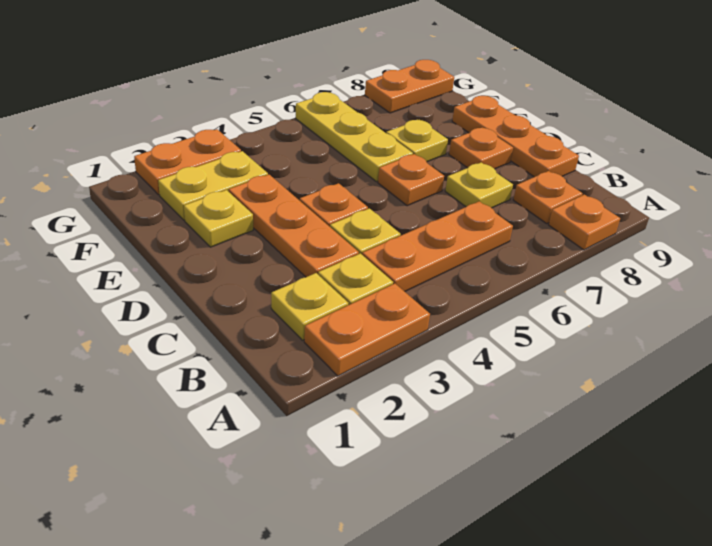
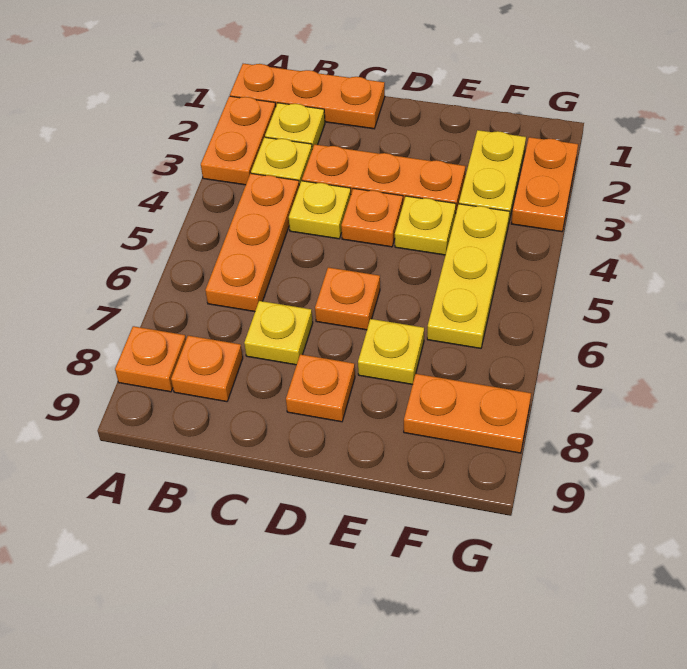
orange 1x3 plate [452,96,579,177] -> orange 1x3 plate moved to [230,64,385,129]
yellow 1x1 plate [184,190,253,247] -> yellow 1x1 plate moved to [395,196,456,255]
yellow 1x3 plate [296,92,413,182] -> yellow 1x3 plate turned to [427,204,510,348]
orange 1x2 plate [365,60,454,113] -> orange 1x2 plate turned to [404,374,531,453]

